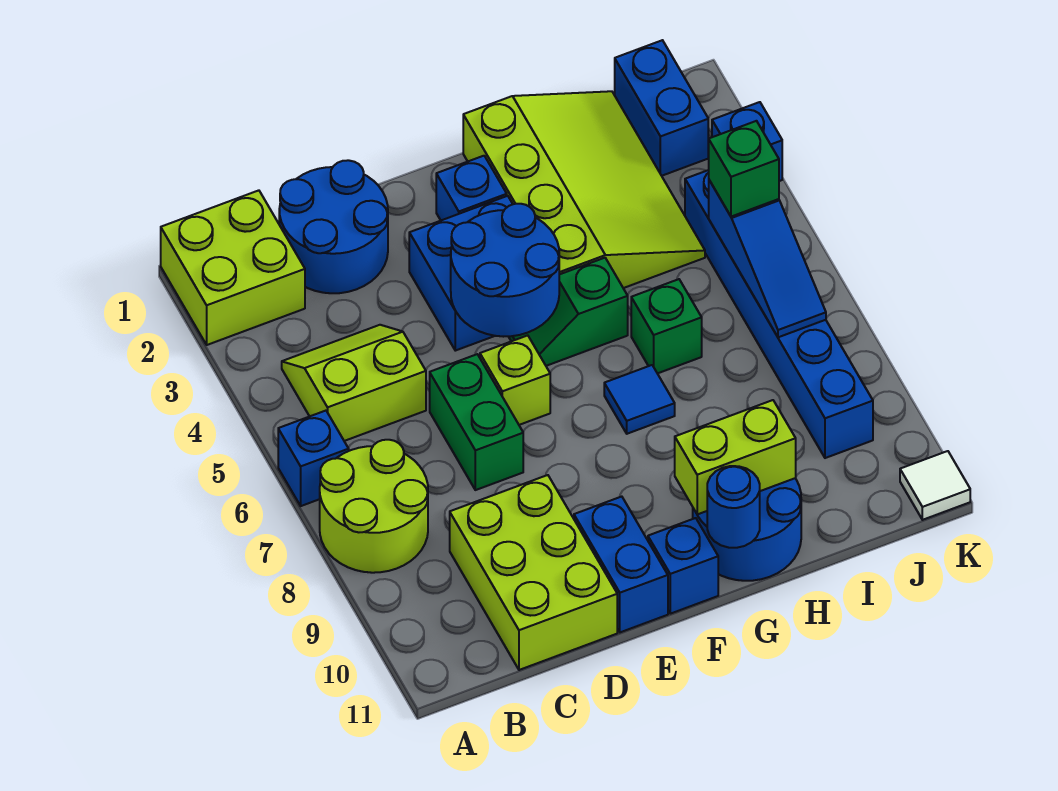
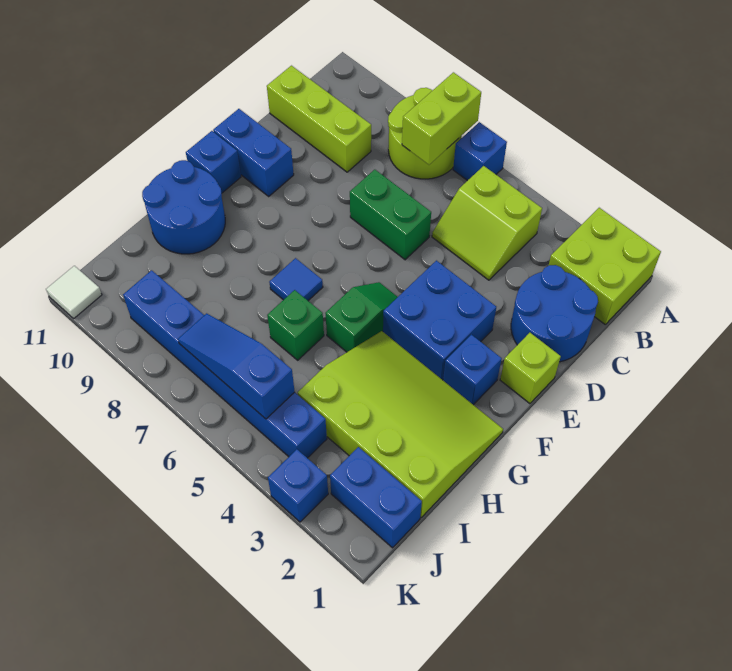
lime 2x2 slope [282,325,426,441] -> lime 2x2 slope turned to [432,166,542,280]
lime 2x3 brick [450,475,617,670] -> lime 1x3 brick [267,66,371,172]
blue 2x2 round brick [451,204,559,337] -> none
lime 1x1 brick [480,335,550,425] -> lime 1x1 brick moved to [500,333,561,404]
lime 3x4 slope [463,91,705,288] -> lime 3x4 slope turned to [298,331,503,517]
lime 1x2 brick [675,400,796,515] -> lime 1x2 brick moved to [402,72,481,165]
blue 1x1 round brick [707,466,760,548] -> none
green 1x1 brick [709,121,779,217] -> none

